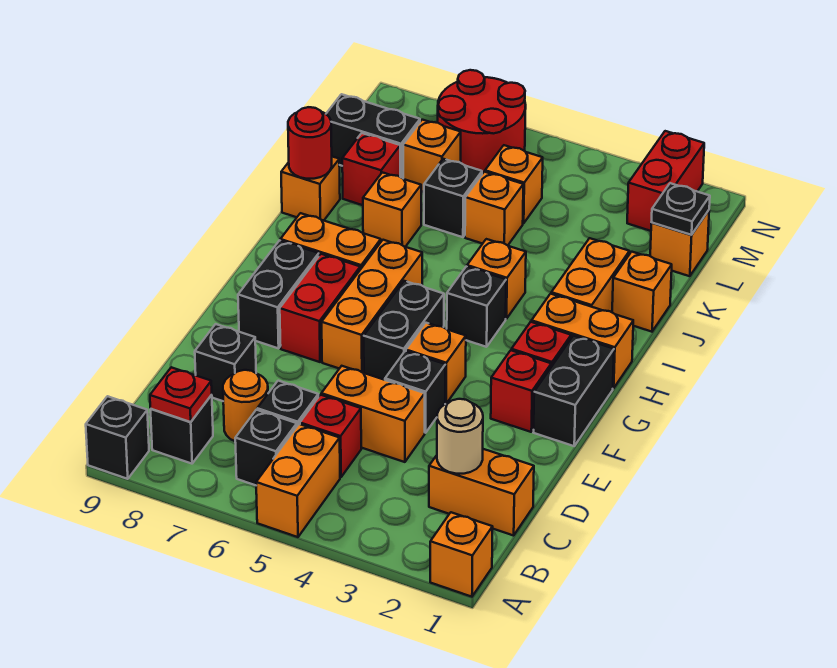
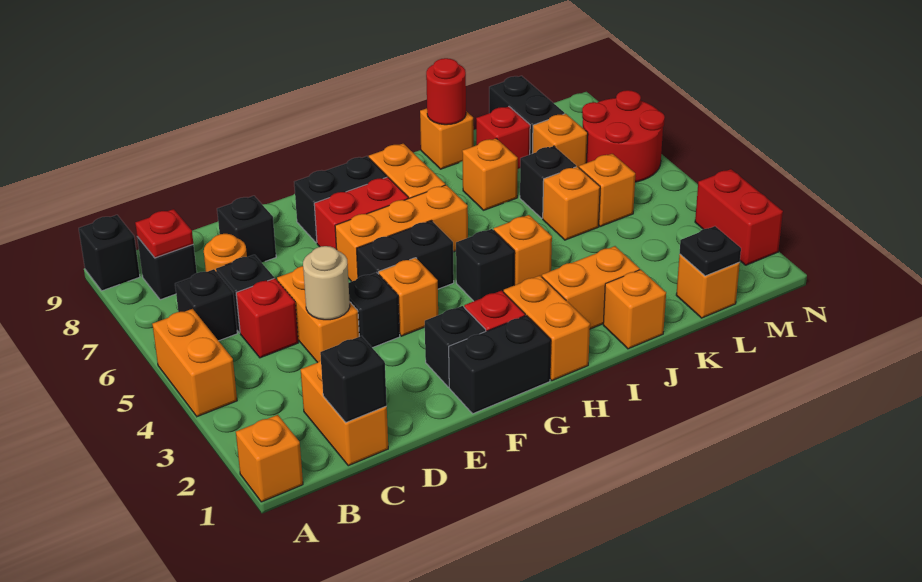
orange 1x2 brick [256,424,340,537] -> orange 1x2 brick turned to [152,309,237,417]
none -> black 1x1 brick [320,336,387,422]
tan 1x1 round brick [437,399,483,474] -> tan 1x1 round brick moved to [303,246,350,320]
red 1x1 brick [491,350,551,432] -> black 1x1 brick [425,306,486,387]
red 1x2 brick [627,131,704,231] -> red 1x2 brick turned to [695,169,783,265]

